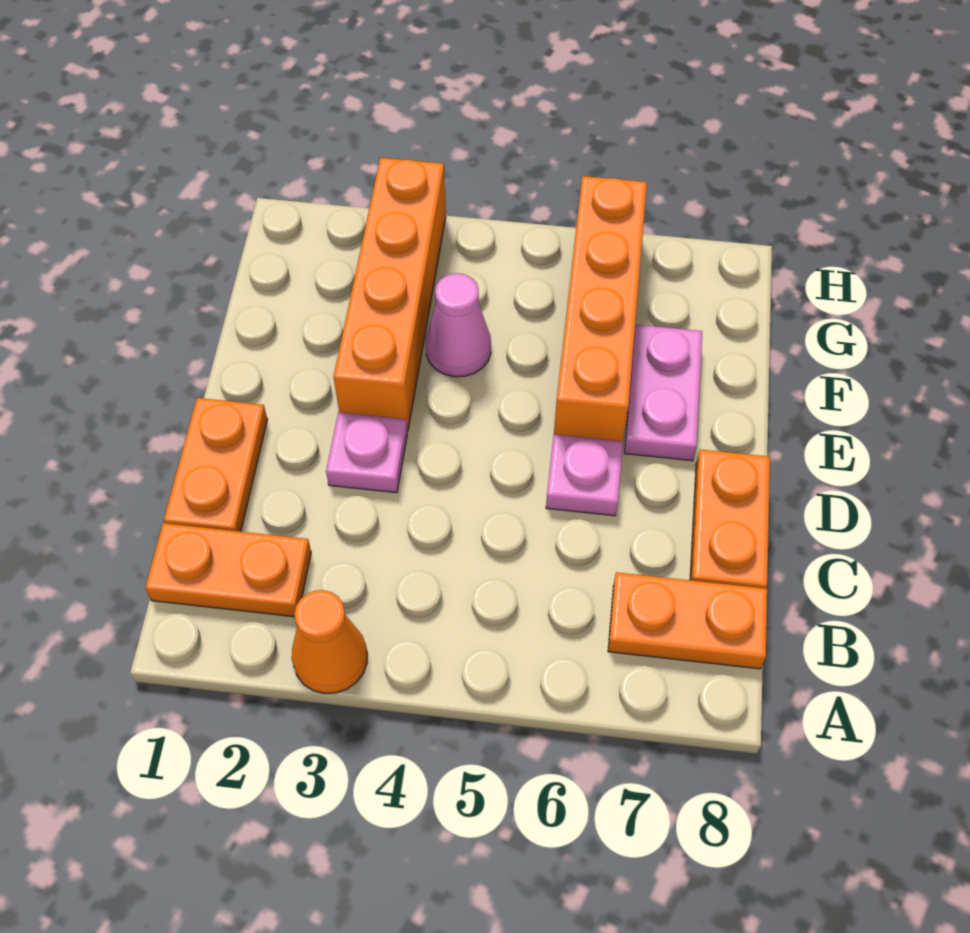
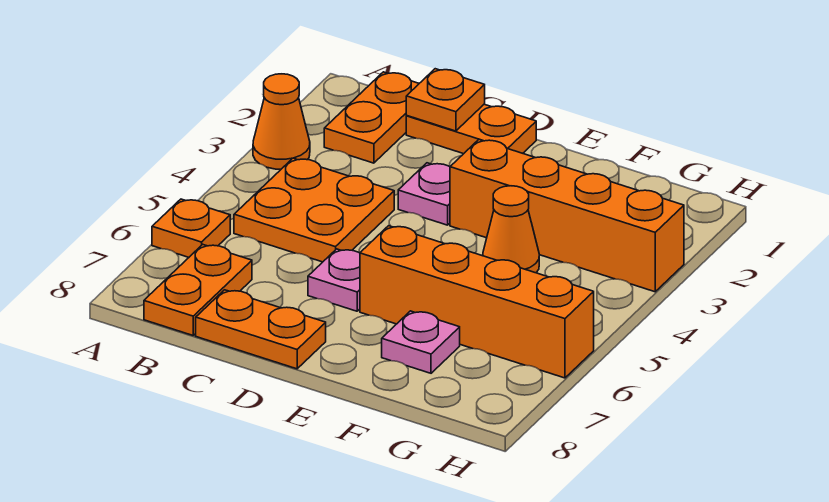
none -> orange 1x1 plate [152,199,230,257]
none -> orange 2x2 plate [234,158,394,262]
none -> orange 1x1 plate [406,69,485,131]
pink 1x2 plate [625,325,702,461] -> pink 1x1 plate [382,311,460,373]
pink 1x1 cone [426,273,491,377] -> orange 1x1 cone [483,186,539,273]

